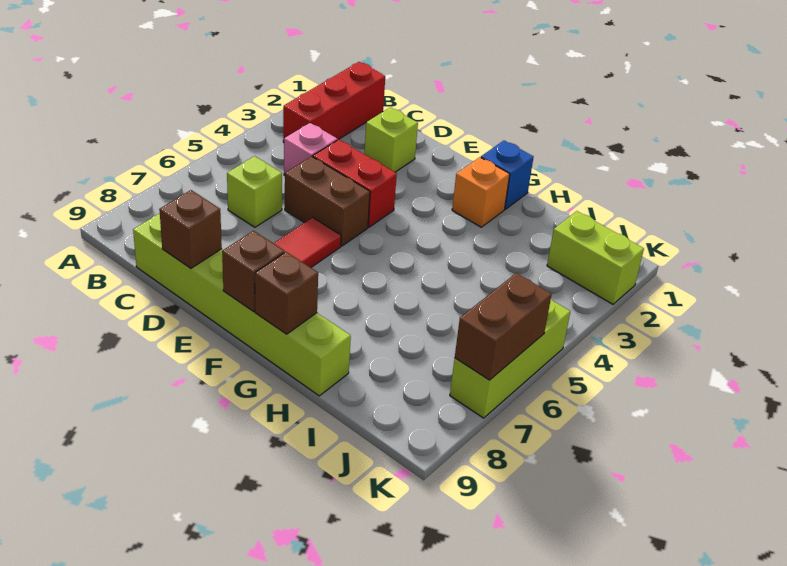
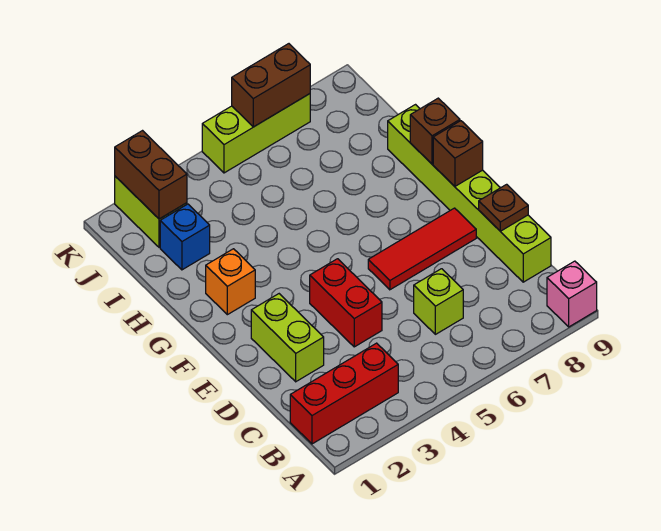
pink 1x1 brick [284,123,337,176] -> pink 1x1 brick moved to [547,261,597,327]
lime 1x1 brick [364,107,418,172] -> lime 1x2 brick [251,294,324,382]
brown 1x2 brick [285,156,370,246] -> brown 1x2 brick moved to [115,131,187,219]
brown 1x1 brick [159,190,222,268] -> brown 1x1 plate [479,184,528,231]
blue 1x1 brick [481,141,533,209] -> blue 1x1 brick moved to [160,204,210,270]

